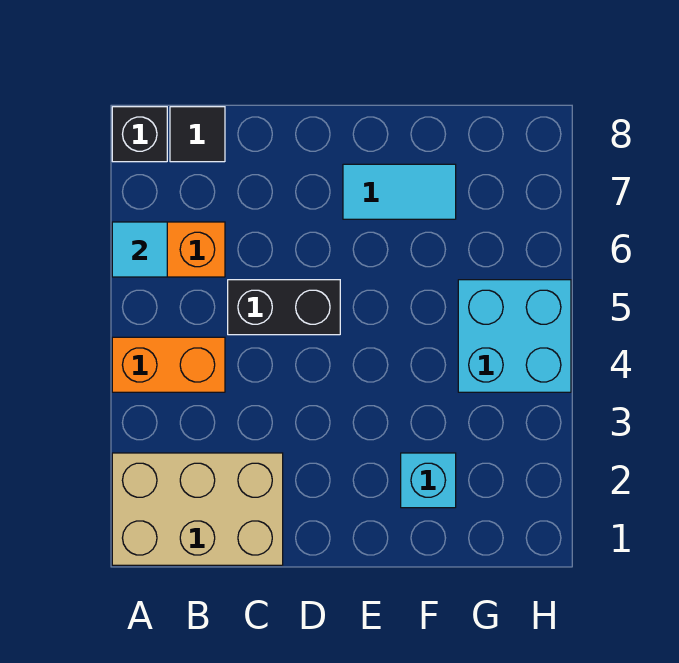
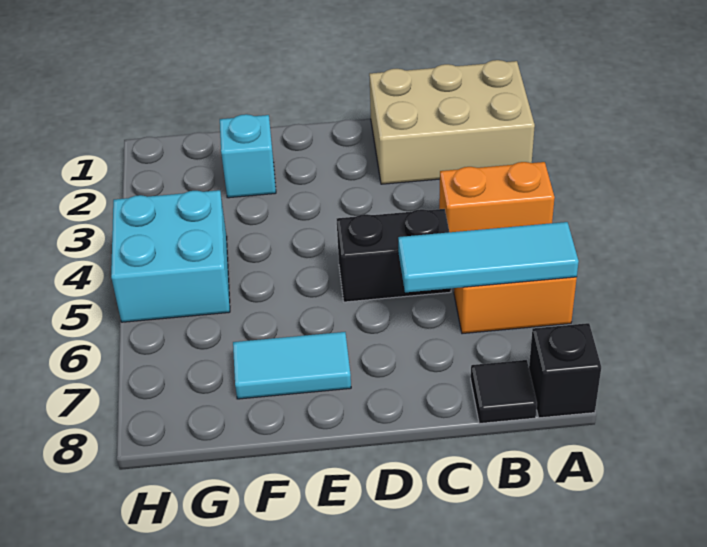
cyan 1x1 tile [112,222,167,277] -> cyan 1x3 tile [398,222,579,292]

